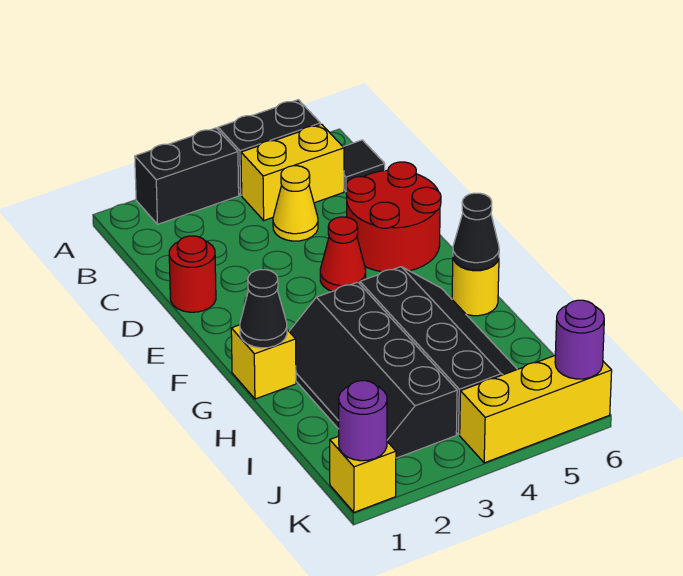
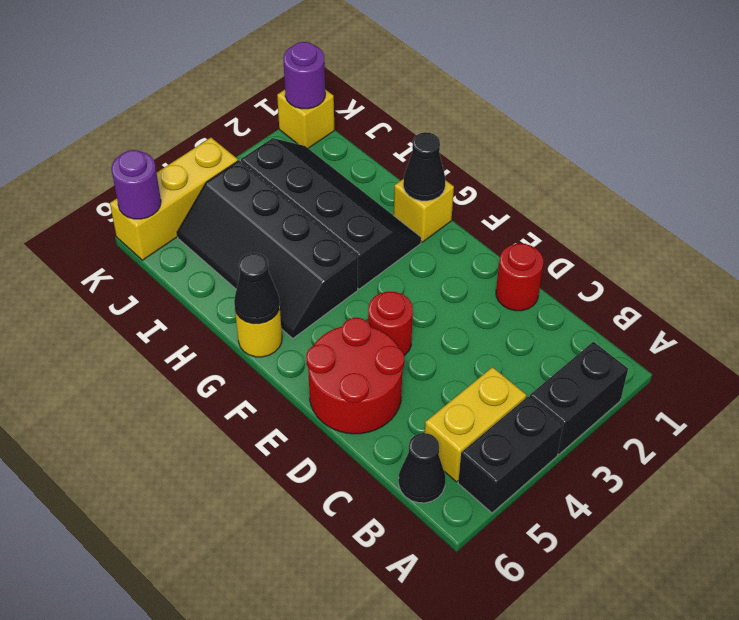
black 1x1 tile [344,140,385,191] -> black 1x1 cone [399,433,445,503]
yellow 1x1 cone [273,166,318,241] -> none
red 1x1 cone [320,217,366,291] -> red 1x1 round brick [368,292,413,355]

